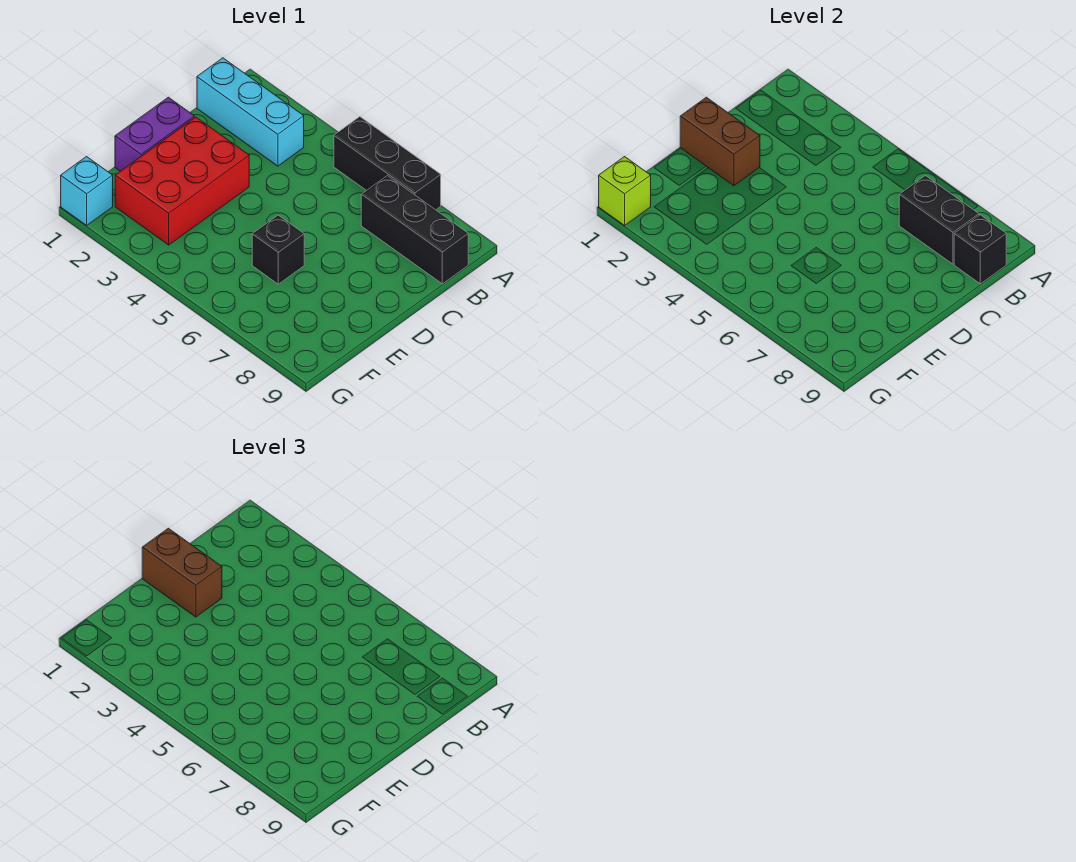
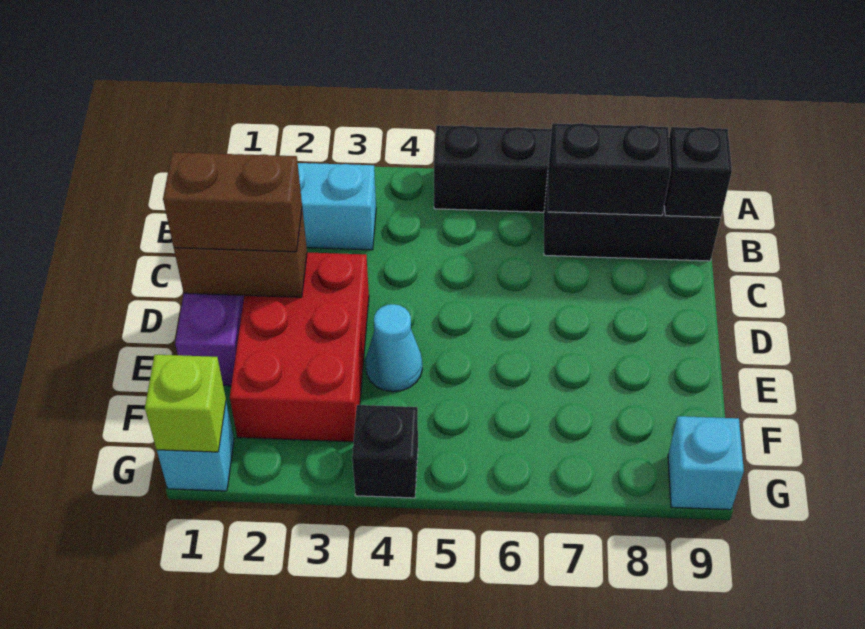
none -> cyan 1x1 cone [366,304,422,392]
black 1x1 brick [252,215,304,284] -> black 1x1 brick moved to [352,405,418,498]
none -> cyan 1x1 brick [668,416,744,510]

